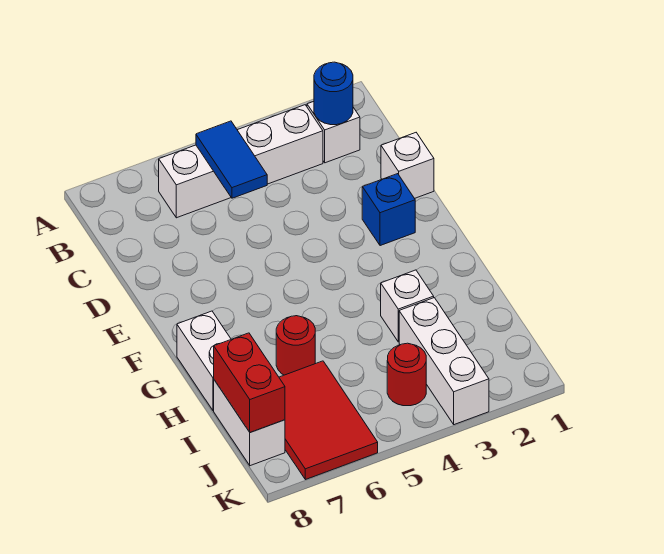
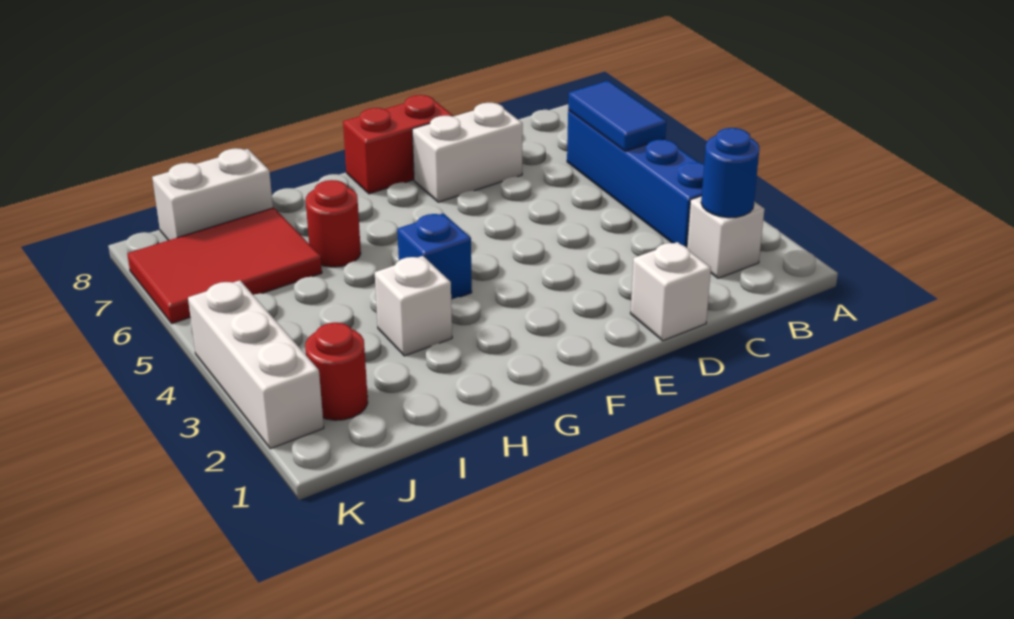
white 1x4 brick [159,105,323,218] -> blue 1x4 brick [567,111,704,247]
blue 1x2 tile [196,121,267,198] -> blue 1x2 tile turned to [568,81,666,151]
blue 1x1 brick [362,174,415,246] -> blue 1x1 brick moved to [397,213,472,300]
white 1x2 brick [177,311,231,411] -> white 1x2 brick moved to [412,103,523,202]
white 1x3 brick [399,298,489,425] -> white 1x3 brick turned to [188,280,324,449]
red 1x2 brick [214,333,285,432] -> red 1x2 brick moved to [343,95,453,194]
red 1x1 round brick [387,343,426,406] -> red 1x1 round brick moved to [305,323,368,420]

